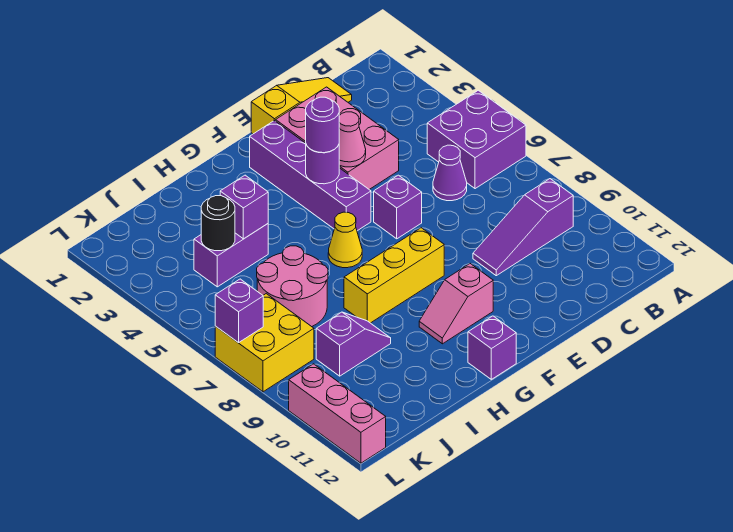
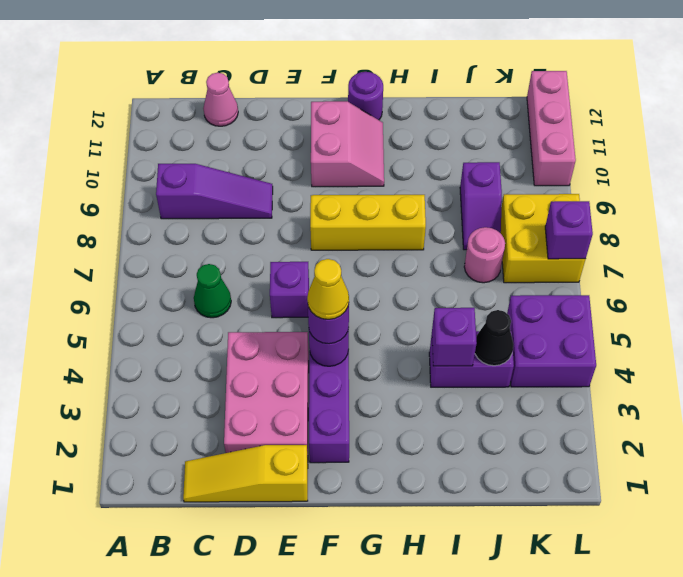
purple 2x2 brick [427,90,526,189] -> purple 2x2 brick moved to [507,295,596,387]
purple 1x1 cone [433,145,467,201] -> green 1x1 cone [194,264,231,318]
pink 1x1 cone [339,112,366,167] -> pink 1x1 cone moved to [203,73,238,126]
pink 1x2 slope [419,264,493,344] -> pink 2x2 slope [311,101,384,187]
yellow 1x1 cone [328,212,362,268] -> yellow 1x1 cone moved to [307,259,349,319]
purple 1x1 brick [468,316,516,379] -> purple 1x1 round brick [348,72,383,120]
pink 2x2 round brick [257,246,328,327] -> pink 1x1 round brick [464,227,505,283]
purple 1x2 slope [316,312,391,376] -> purple 1x2 slope turned to [460,162,502,250]
black 1x1 round brick [201,196,235,251] -> black 1x1 cone [475,310,513,366]

